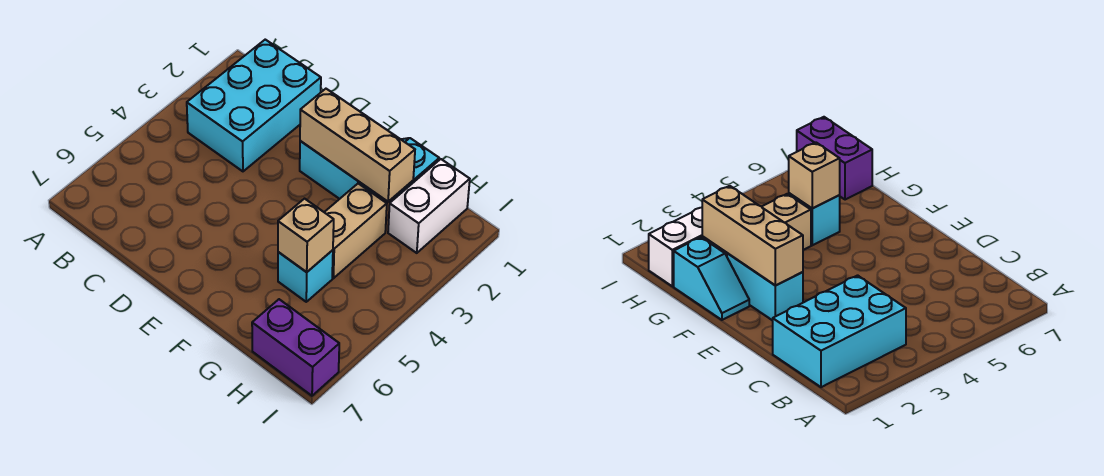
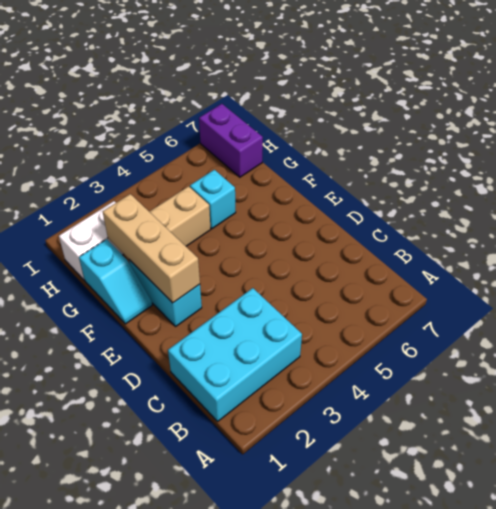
tan 1x1 brick [278,199,334,272] -> none

